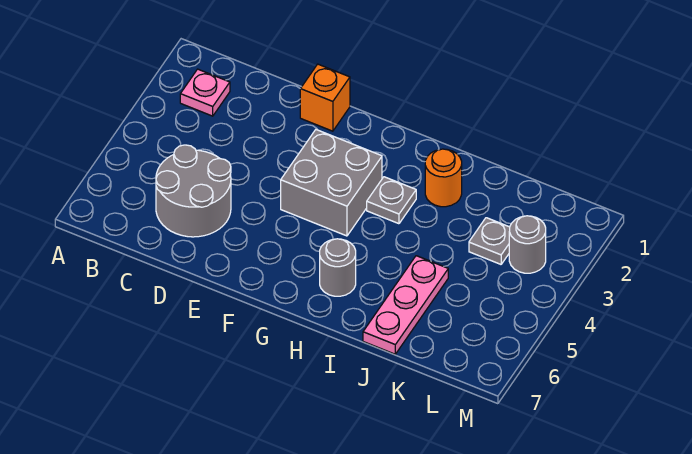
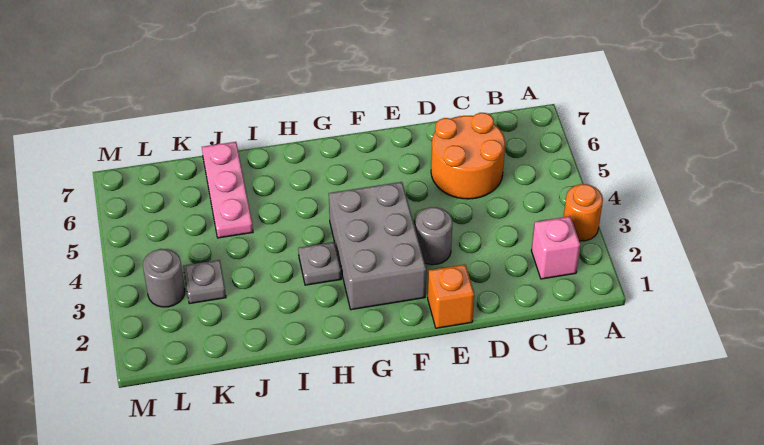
pink 1x1 plate [180,69,230,116] -> pink 1x1 brick [531,216,580,279]
grey 2x2 round brick [156,145,231,237] -> orange 2x2 round brick [431,113,505,199]
grey 2x2 brick [281,130,382,236] -> grey 2x3 brick [329,182,426,310]
grey 1x1 round brick [320,239,356,296] -> grey 1x1 round brick moved to [415,207,452,265]
orange 1x1 round brick [425,149,462,207] -> orange 1x1 round brick moved to [564,184,603,241]

